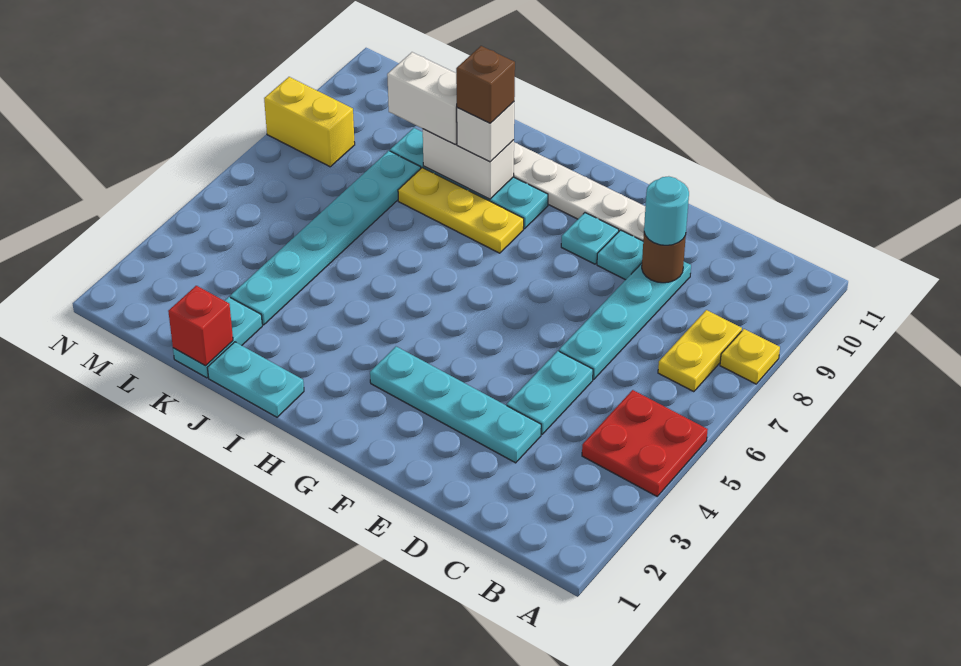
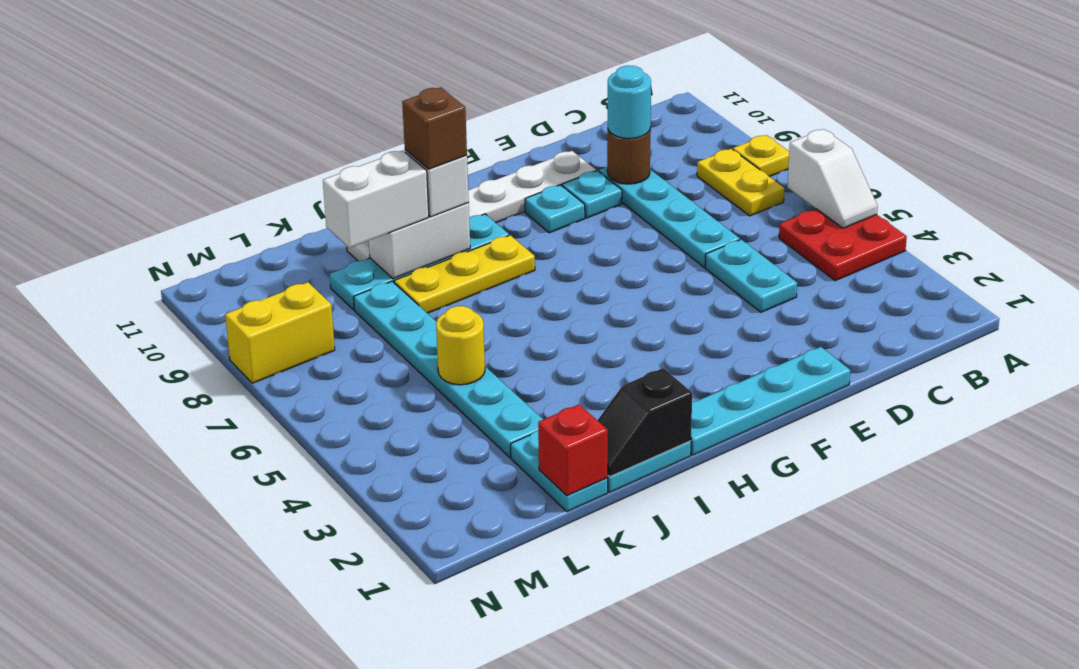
none -> white 1x2 slope [788,129,878,228]
cyan 1x4 plate [370,346,541,463] -> cyan 1x4 plate moved to [691,347,850,455]
none -> black 1x2 slope [598,368,692,476]
none -> yellow 1x1 round brick [436,306,485,385]

